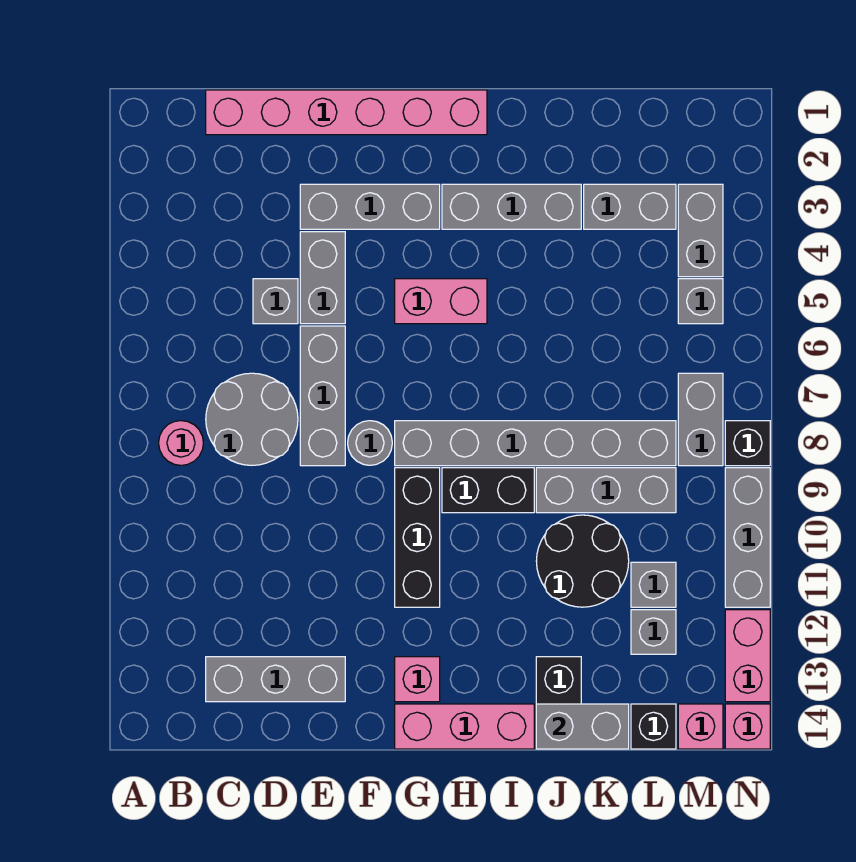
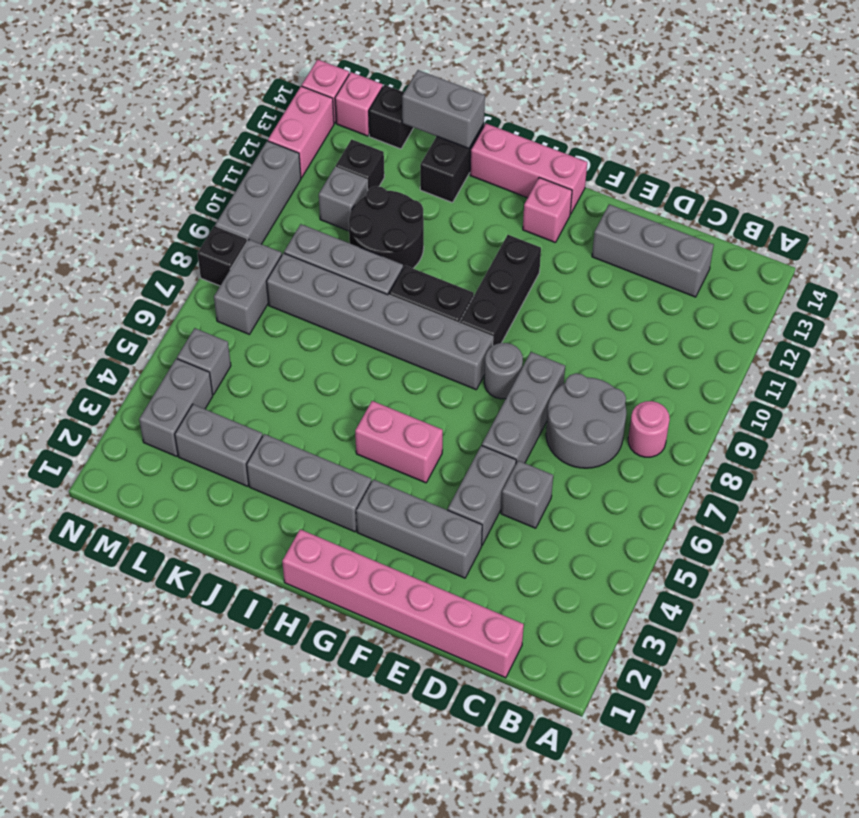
grey 1x1 brick [631,610,676,654] -> black 1x1 brick [336,139,384,190]

